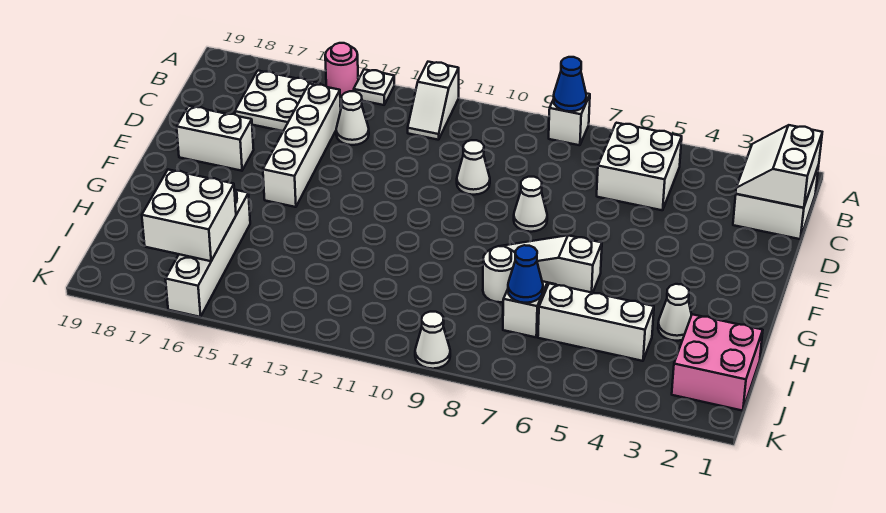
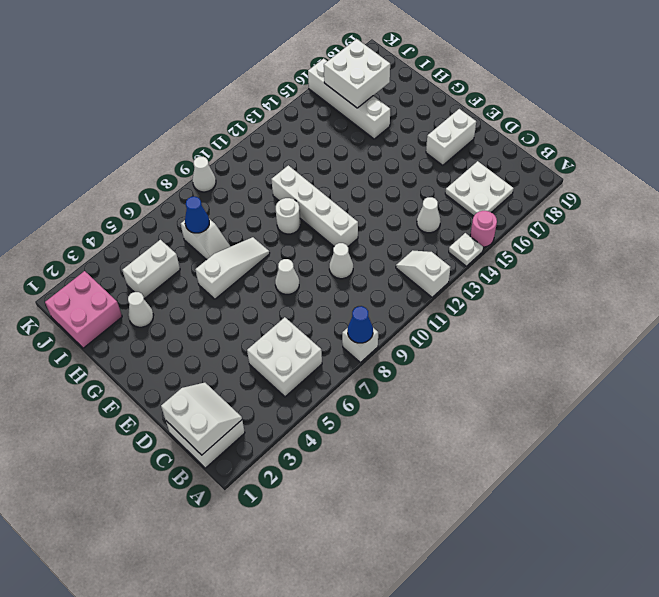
white 1x4 brick [263,84,341,207] -> white 1x4 brick moved to [271,165,358,246]
white 1x1 round brick [483,246,515,302] -> white 1x1 round brick moved to [276,198,300,234]
white 1x3 brick [538,283,654,361] -> white 1x2 brick [122,240,180,299]

